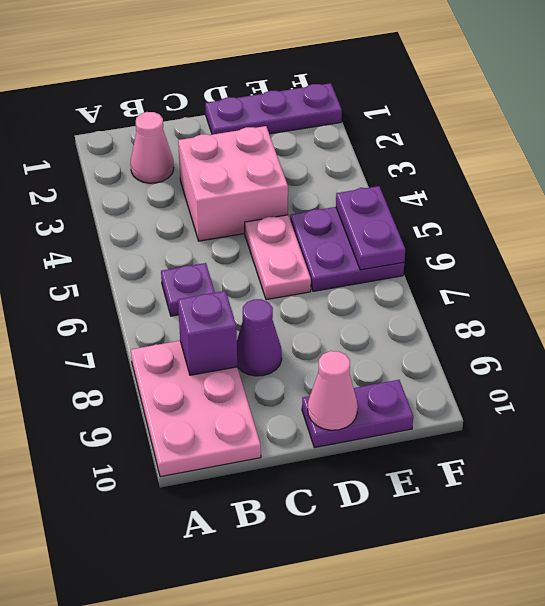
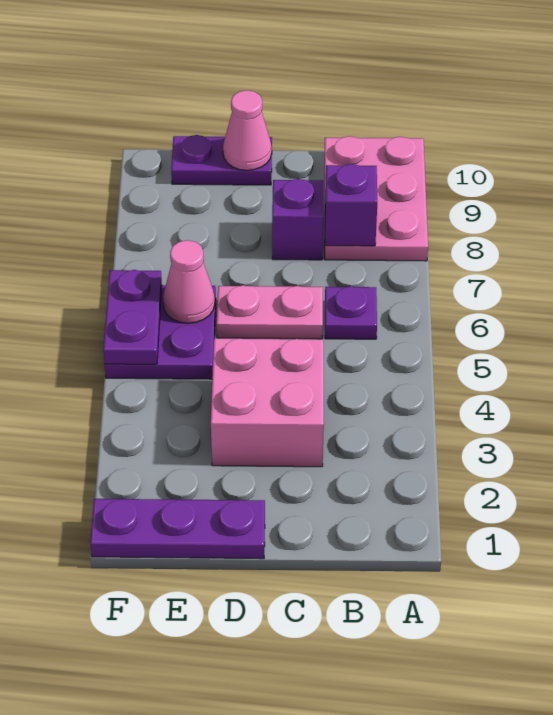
pink 1x1 cone [131,112,174,183] -> pink 1x1 cone moved to [163,240,215,323]
purple 1x1 cone [237,299,282,376] -> purple 1x1 brick [272,179,323,260]
pink 1x2 plate [245,215,311,300] -> pink 1x2 plate turned to [217,285,323,339]

